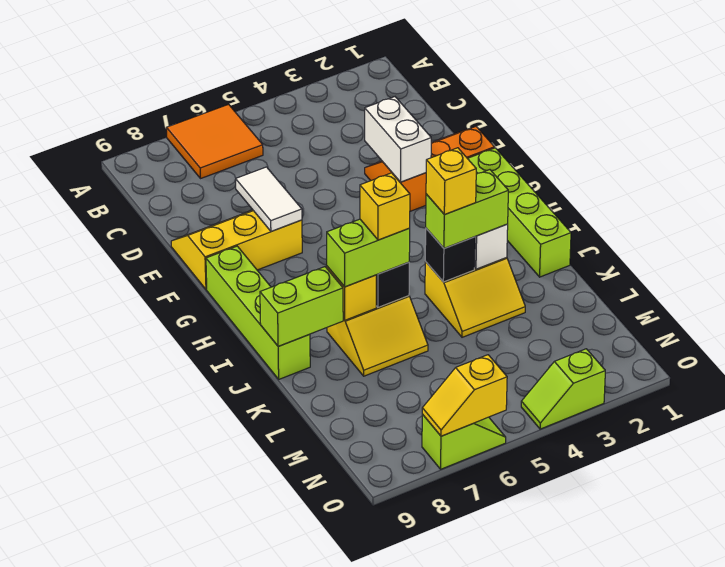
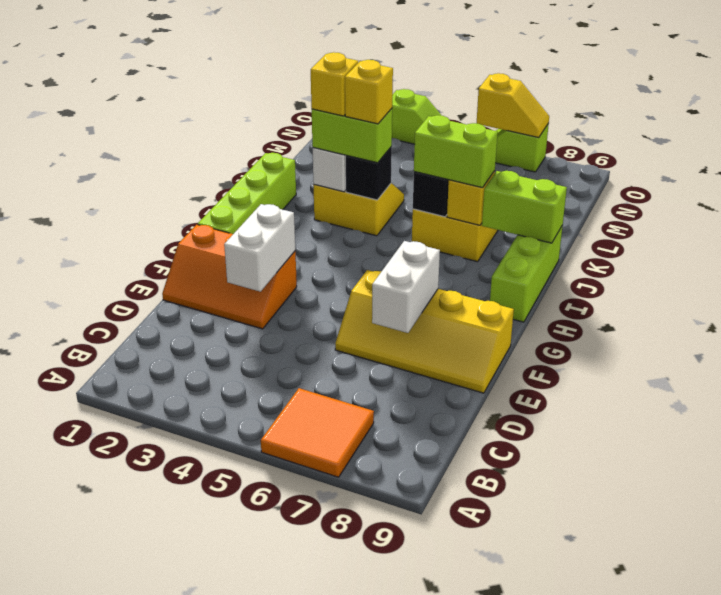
yellow 2x3 slope [171,210,302,290] -> yellow 2x4 slope [335,270,514,393]
white 1x2 tile [236,167,302,231] -> white 1x2 brick [372,241,440,333]
lime 1x4 brick [206,246,310,379] -> lime 1x3 brick [490,225,563,322]
yellow 1x1 brick [360,173,410,240] -> yellow 1x1 brick moved to [311,52,358,116]

